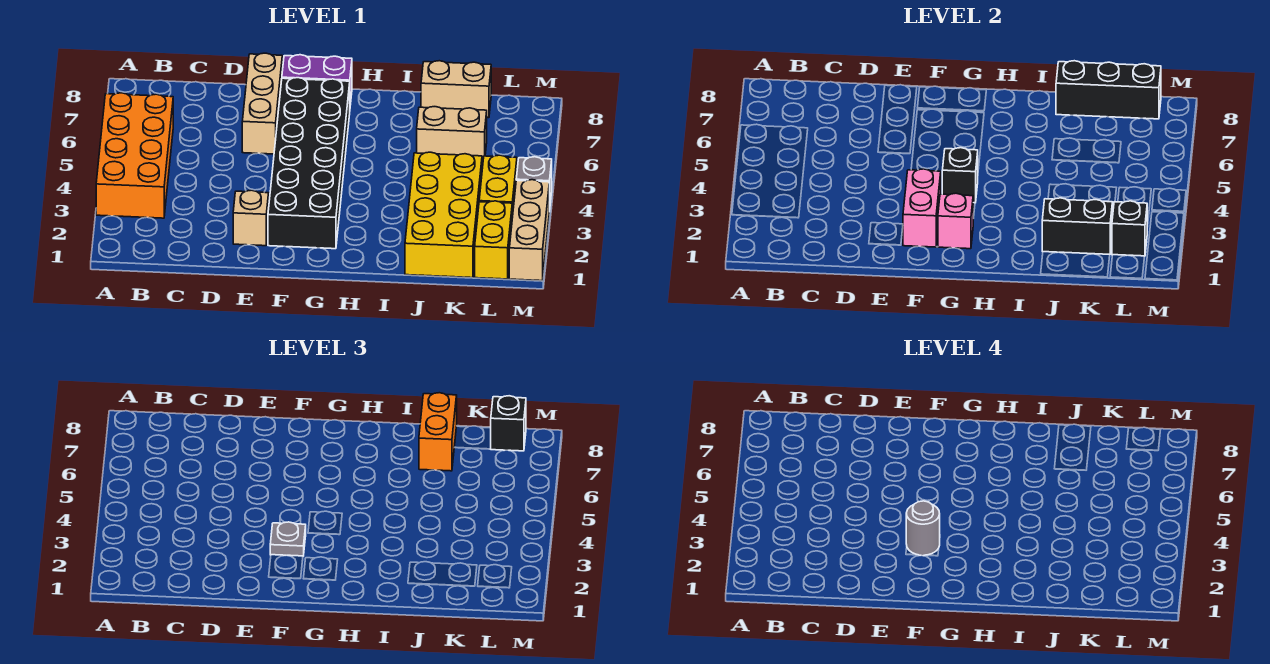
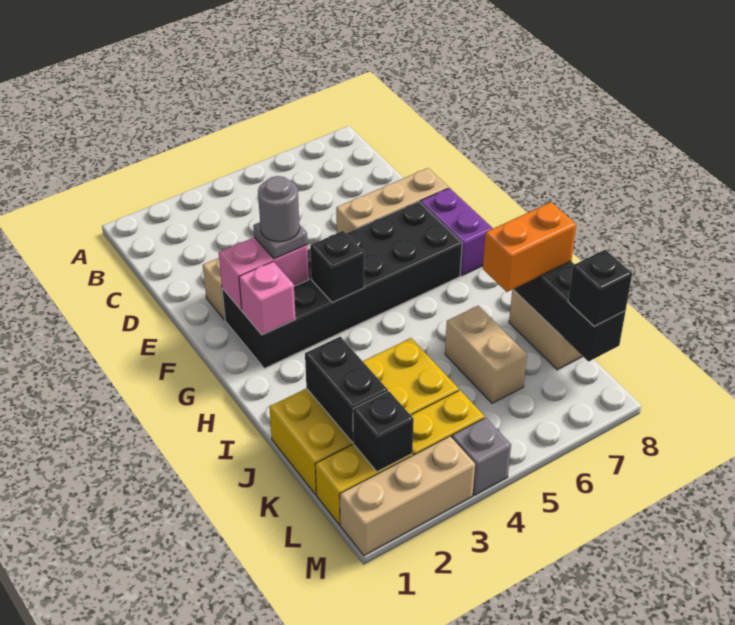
orange 2x4 brick [96,93,173,218] -> none

